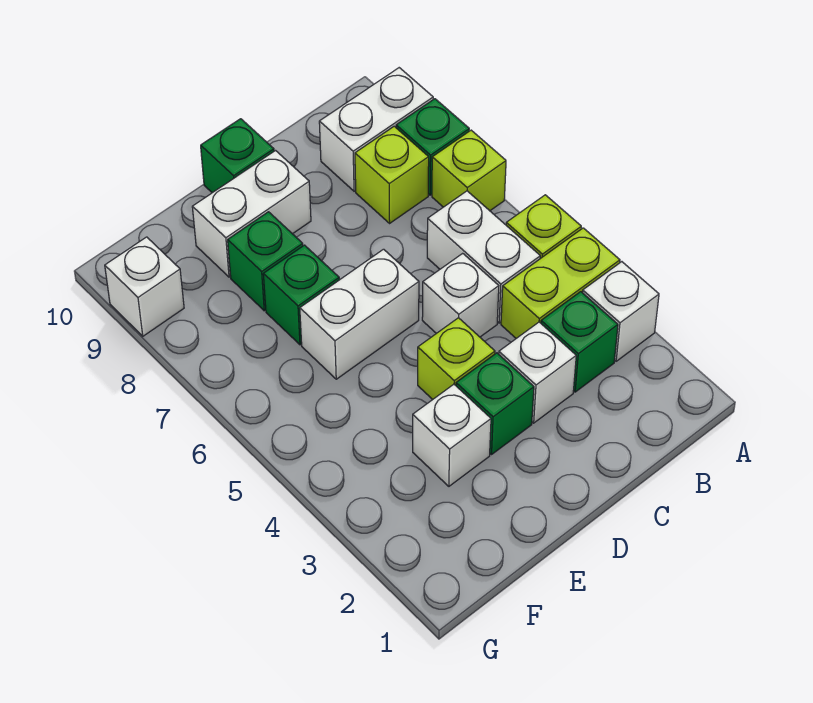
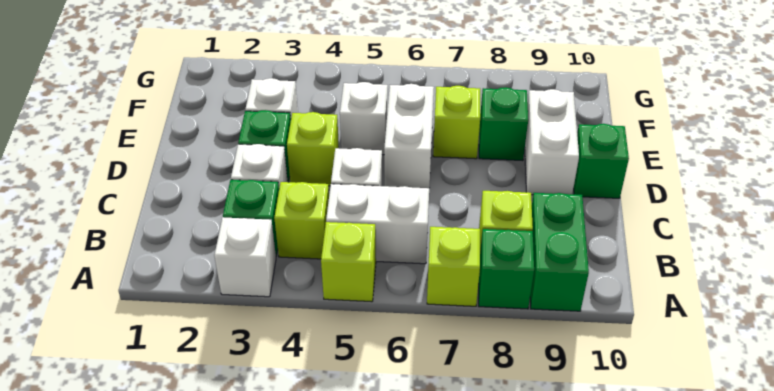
lime 1x2 brick [501,228,620,338] -> lime 1x1 brick [274,182,329,259]
white 1x2 brick [319,68,433,191] -> green 1x2 brick [530,193,589,311]
green 1x1 brick [263,245,339,345] -> lime 1x1 brick [433,86,480,159]
white 1x1 brick [105,237,184,336] -> white 1x1 brick moved to [340,82,388,155]

